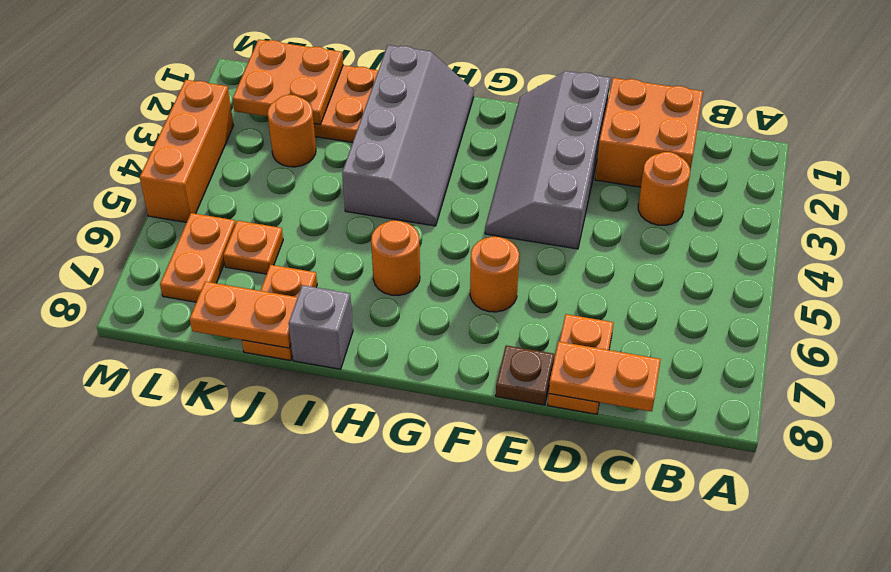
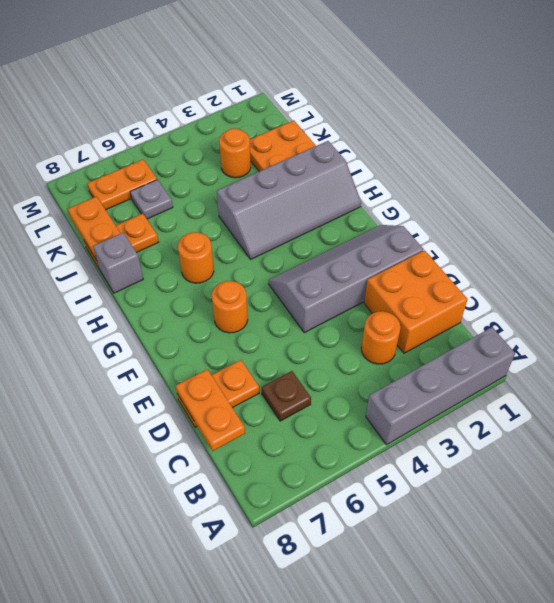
none -> grey 1x4 brick [366,327,515,445]
brown 1x1 plate [496,346,554,405] -> brown 1x1 plate moved to [262,371,311,421]
orange 2x2 plate [233,40,343,125] -> none
orange 1x1 plate [223,221,283,274] -> grey 1x1 plate [130,180,173,219]
orange 1x3 brick [140,80,233,222] -> none

